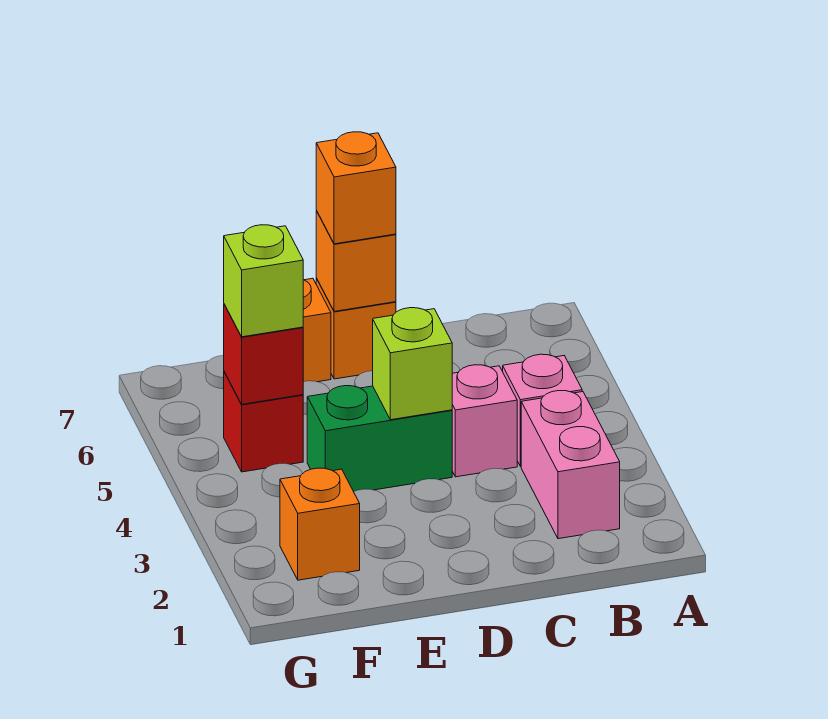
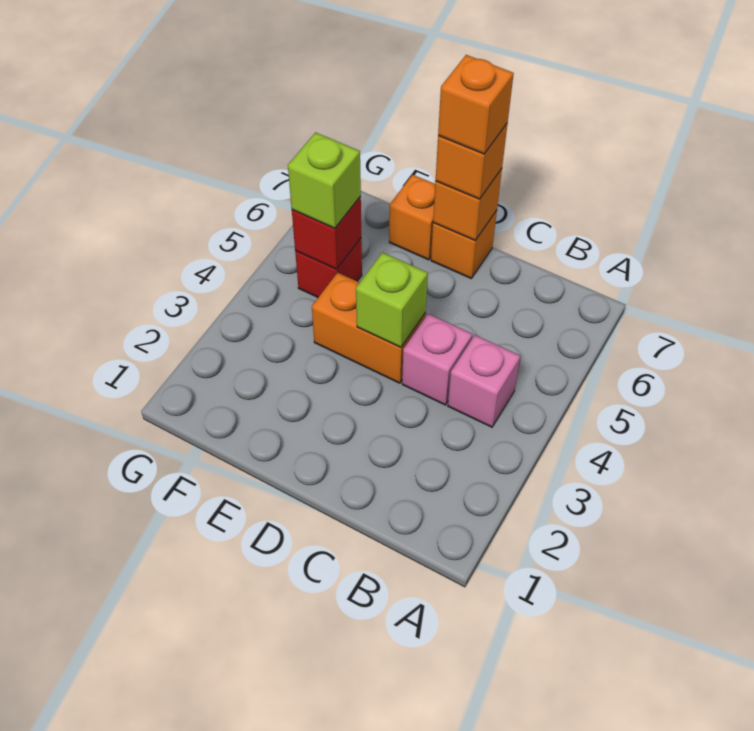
pink 1x2 brick [521,391,620,539] -> none
green 1x2 brick [307,386,452,492] -> orange 1x2 brick [312,273,426,383]
orange 1x1 brick [280,468,360,580] -> orange 1x1 brick moved to [438,55,514,154]

